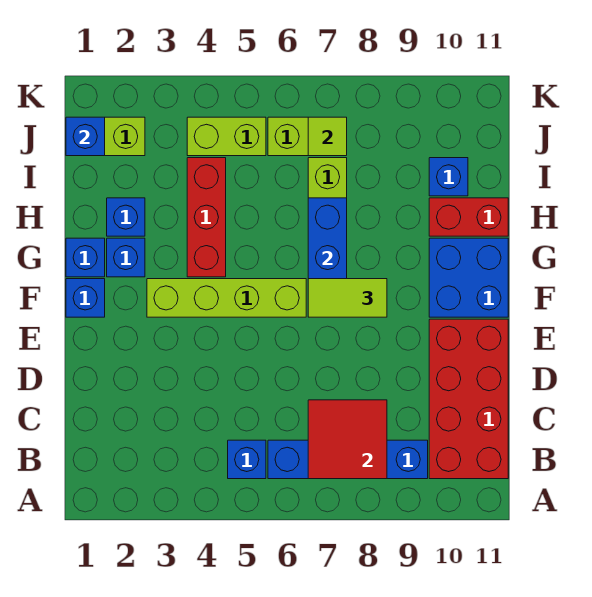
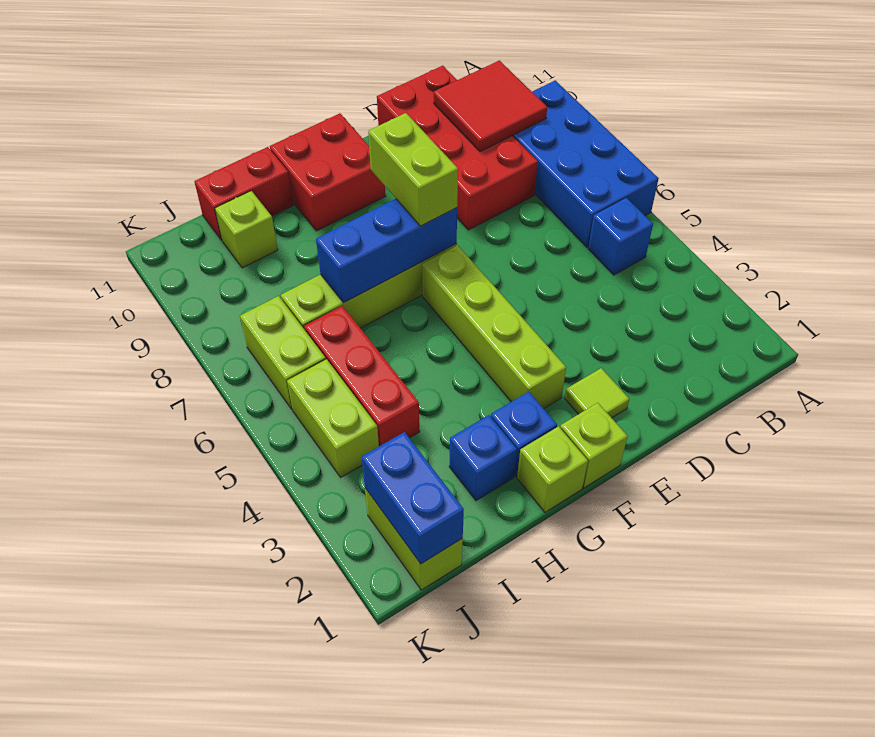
blue 1x4 brick [268,440,428,479] -> blue 2x4 brick [513,80,659,247]
red 2x2 tile [308,400,387,479] -> red 2x2 tile moved to [434,60,547,152]
red 2x4 brick [429,319,508,479] -> red 2x4 brick turned to [377,66,538,230]
blue 1x1 brick [66,279,105,317] -> lime 1x1 brick [560,403,628,488]
lime 1x2 tile [308,279,387,317] -> lime 1x2 brick [368,113,458,226]
blue 2x2 brick [429,238,508,317] -> red 2x2 brick [270,113,386,231]
blue 1x1 brick [66,238,105,277] -> lime 1x1 brick [517,426,588,512]
red 1x3 brick [187,158,226,277] -> red 1x3 brick turned to [304,306,420,446]
red 1x2 brick [429,198,508,236] -> red 1x2 brick turned to [194,147,293,240]
blue 1x1 brick [429,158,468,196] -> lime 1x1 brick [215,191,278,268]
blue 1x1 brick [66,117,105,156] -> blue 1x2 brick [362,432,464,564]
lime 1x1 tile [308,117,347,156] -> lime 1x1 tile moved to [565,368,629,418]

